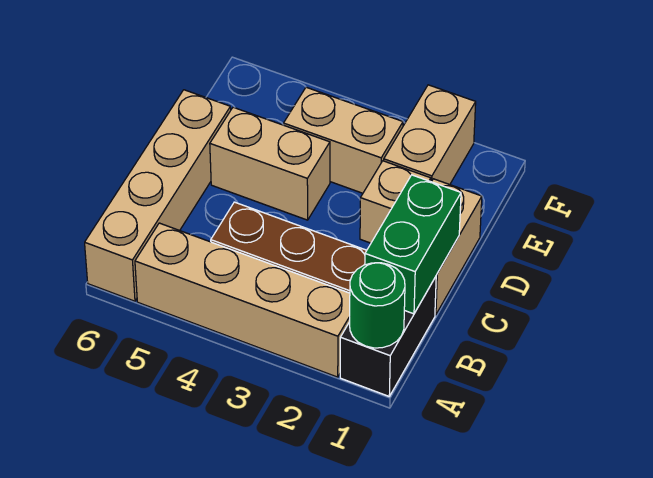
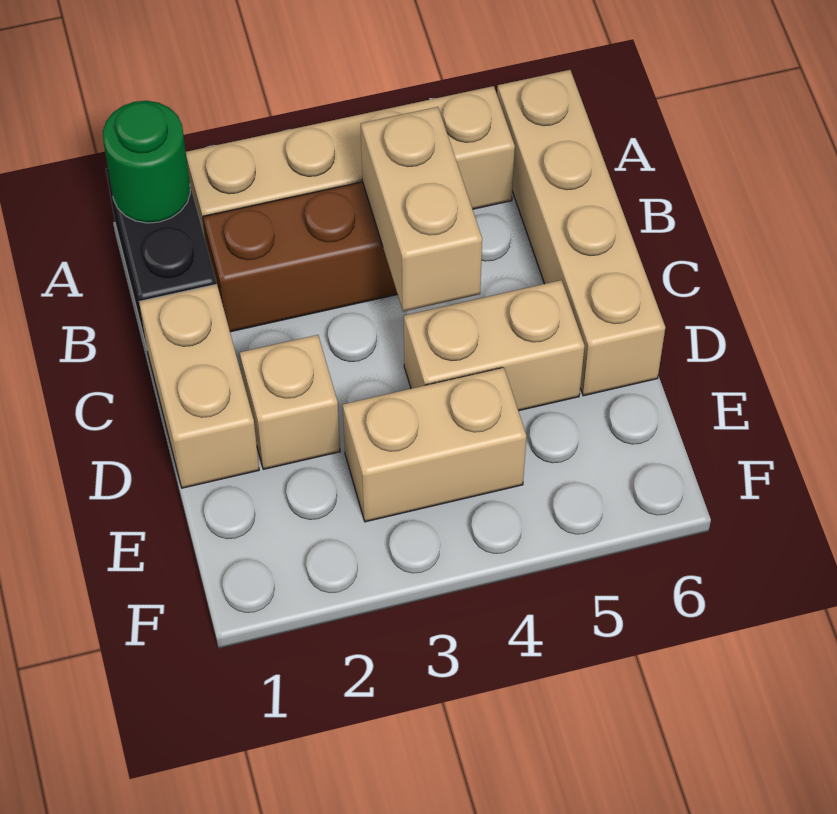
green 1x2 brick [365,175,461,314] -> none
tan 1x2 brick [384,85,476,185] -> tan 1x2 brick moved to [361,107,482,311]

